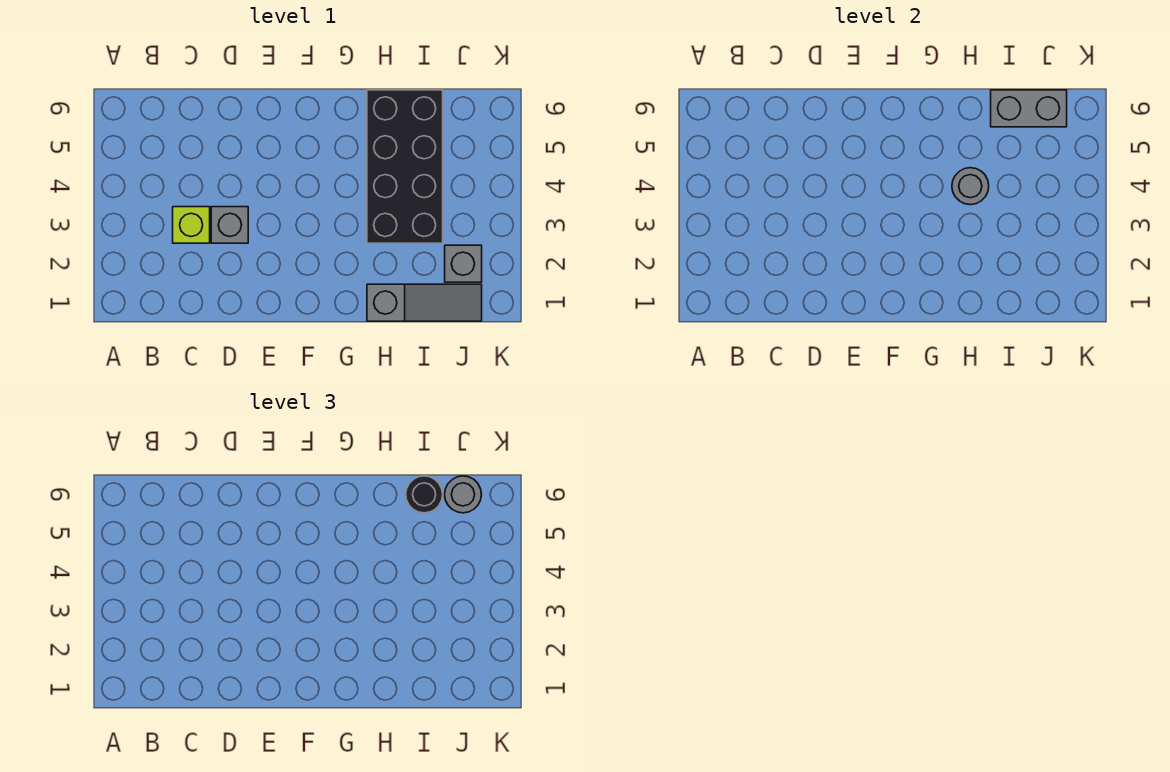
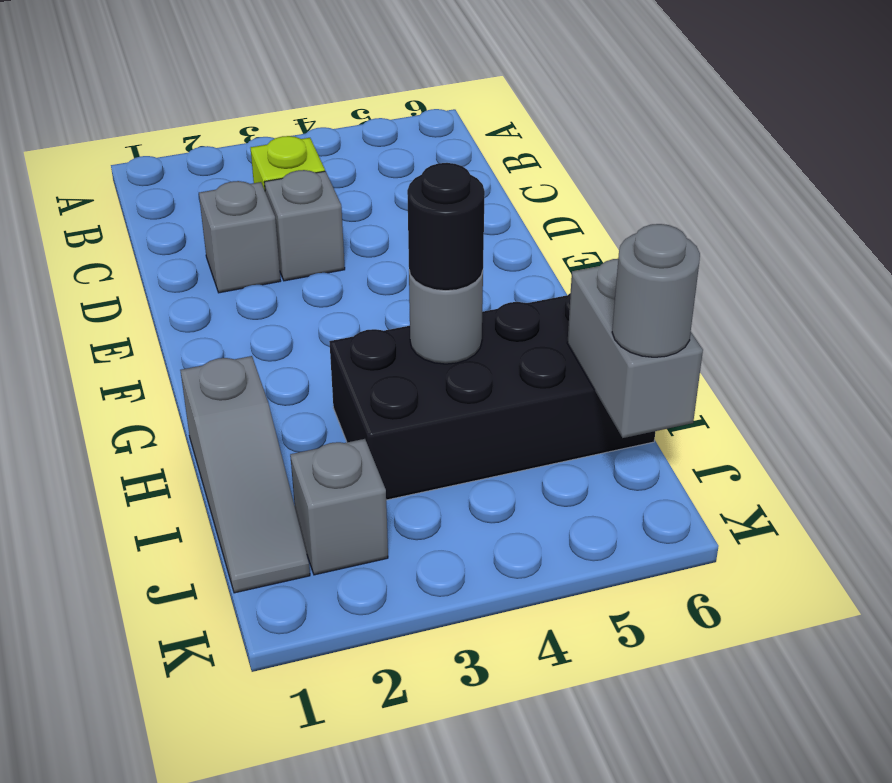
none -> grey 1x1 brick [199,181,280,293]
black 1x1 round brick [406,476,443,513] -> black 1x1 round brick moved to [407,163,485,291]

